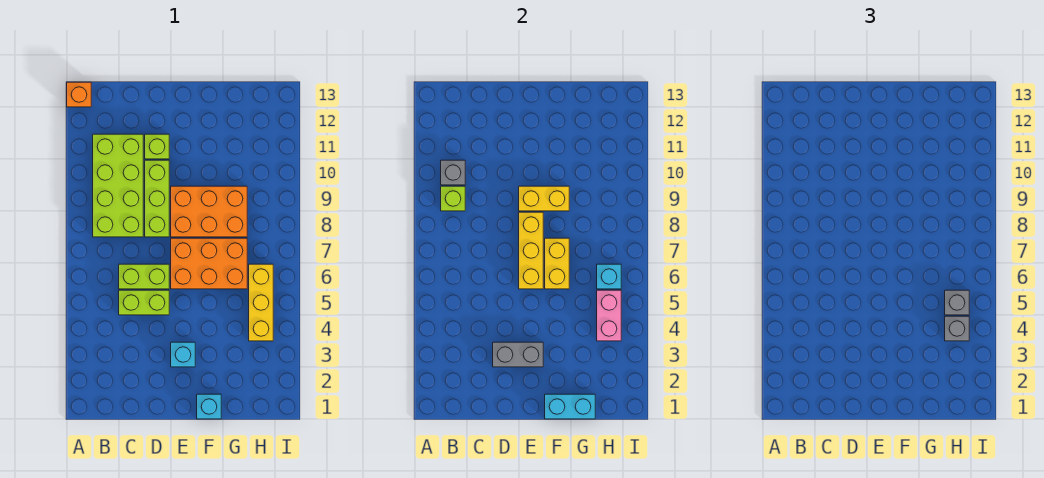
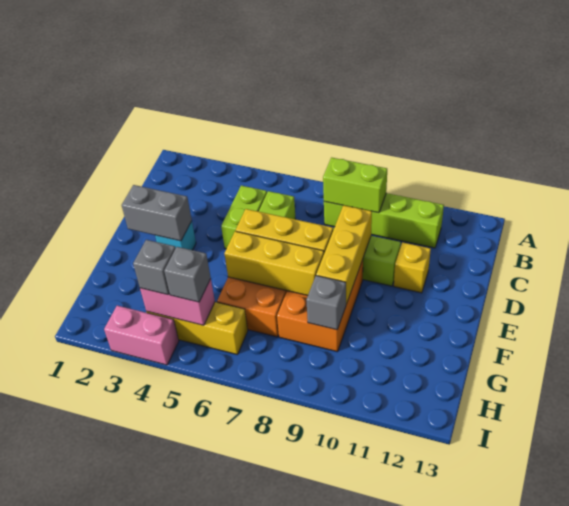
orange 1x1 brick [67,82,91,107] -> none
lime 2x4 brick [93,134,143,237] -> lime 1x4 brick [324,193,444,248]
lime 1x1 brick [441,186,465,211] -> lime 1x2 brick [323,158,387,213]
grey 1x1 brick [441,160,465,185] -> grey 1x1 brick moved to [306,276,346,330]
grey 1x2 brick [493,342,543,367] -> grey 1x2 brick turned to [122,185,192,241]
lime 1x1 brick [145,134,169,159] -> yellow 1x1 brick [394,242,431,293]
yellow 1x2 brick [519,186,569,211] -> yellow 1x3 brick [316,205,372,304]
cyan 1x1 brick [197,394,221,419] -> none
cyan 1x2 brick [545,394,595,419] -> none
yellow 1x2 brick [545,238,569,289] -> yellow 1x3 brick [224,231,324,295]
cyan 1x1 brick [597,264,621,289] -> none
none -> pink 1x2 brick [104,306,179,365]

